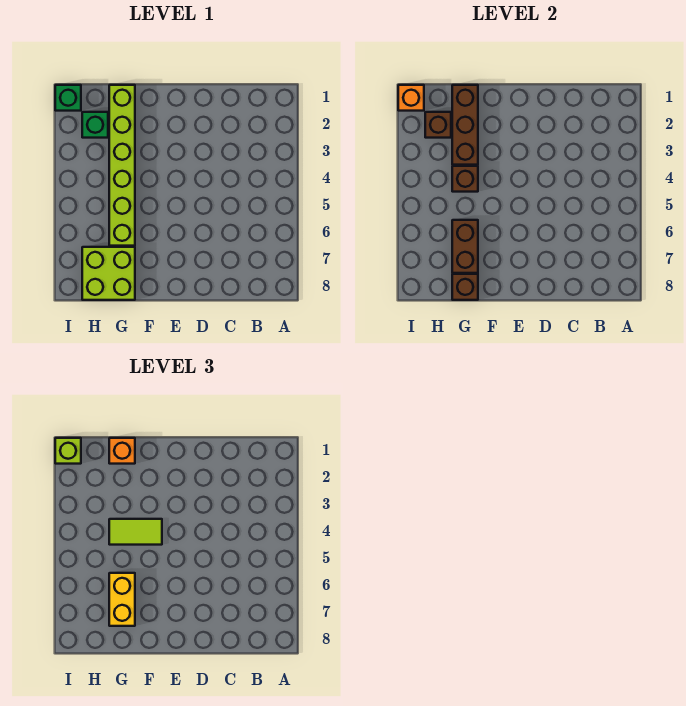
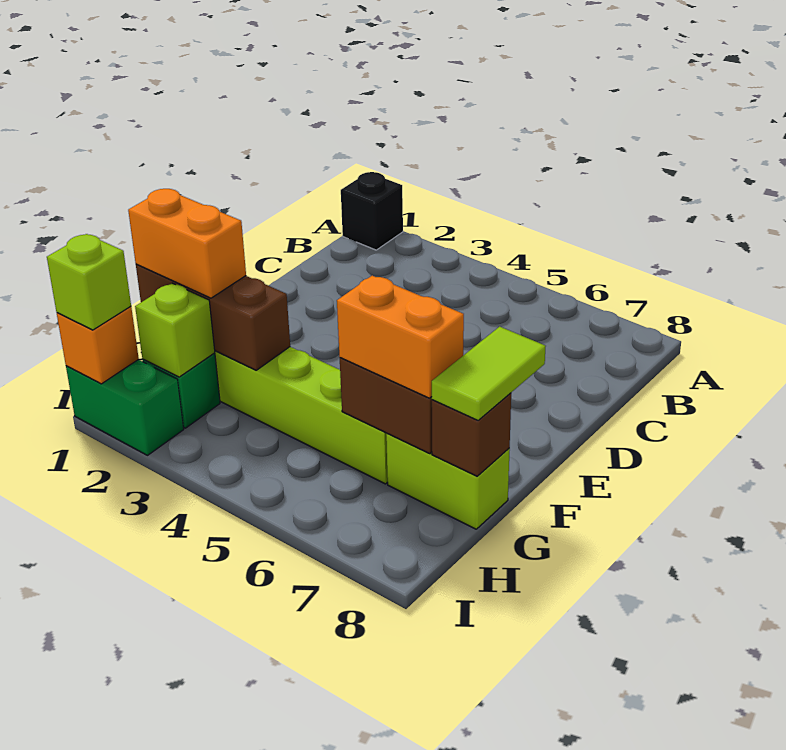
none -> black 1x1 brick [341,172,403,250]
lime 1x2 tile [109,519,162,545] -> lime 1x2 tile moved to [432,327,546,420]
orange 1x1 brick [109,438,135,464] -> orange 1x2 brick [128,189,246,298]
brown 1x1 brick [452,166,478,192] -> none
yellow 1x2 brick [109,573,135,626] -> orange 1x2 brick [337,276,464,398]
lime 2x2 brick [82,247,135,300] -> lime 1x2 brick [386,434,510,529]
brown 1x1 brick [425,112,451,138] -> lime 1x1 brick [135,283,215,377]
green 1x1 brick [55,85,81,111] -> green 1x2 brick [66,360,184,455]

